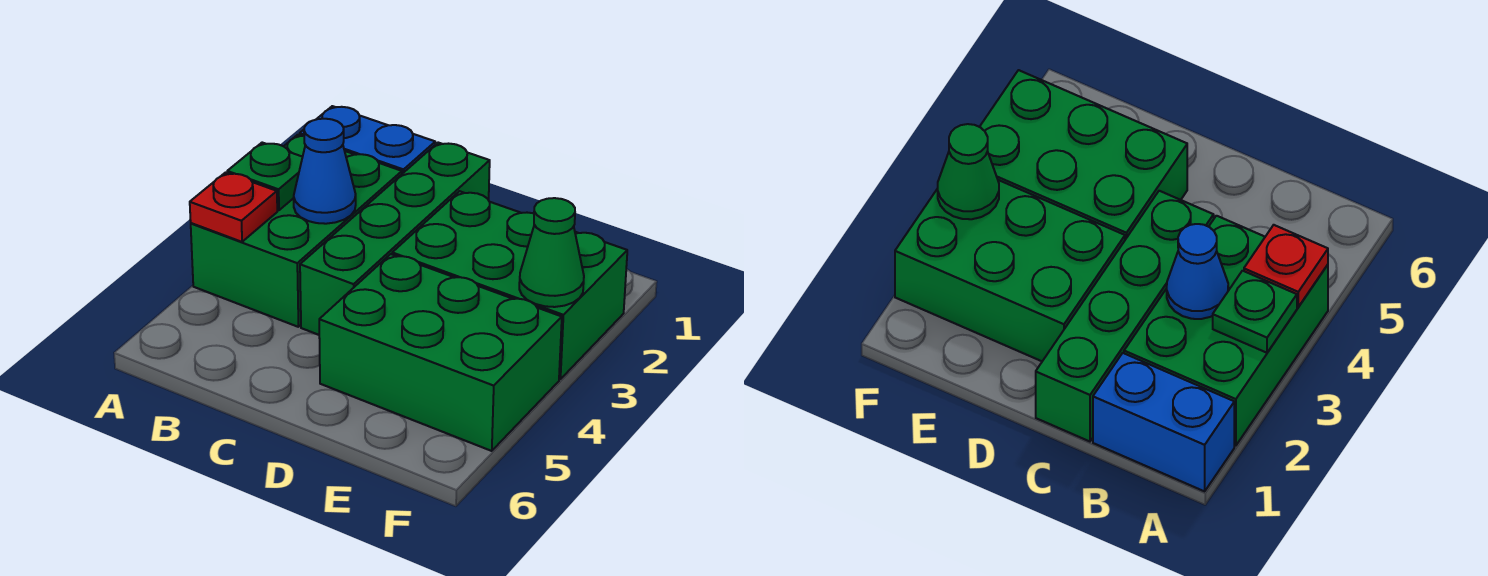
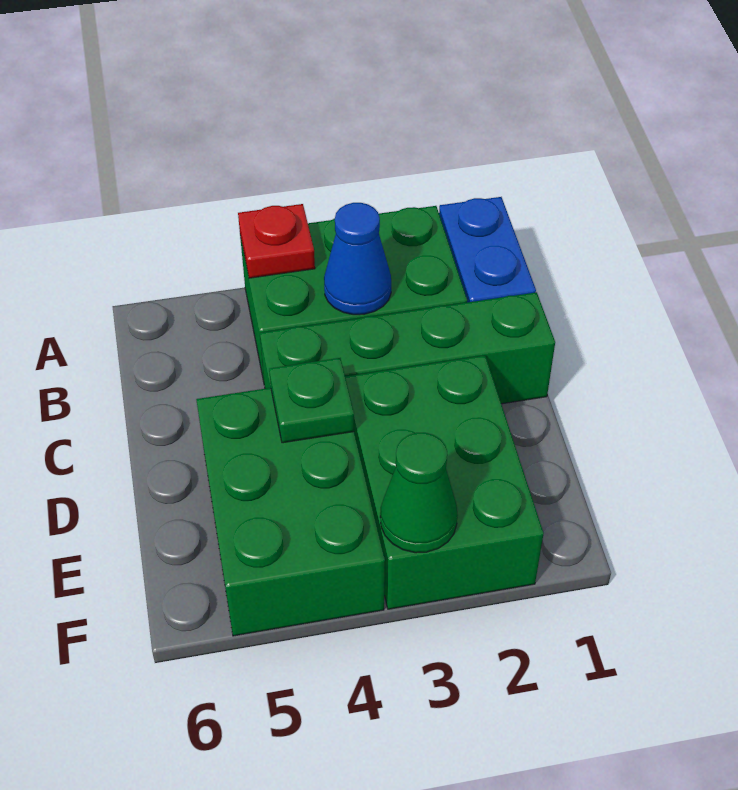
green 1x1 plate [227,143,302,210] -> green 1x1 plate moved to [269,358,354,443]

